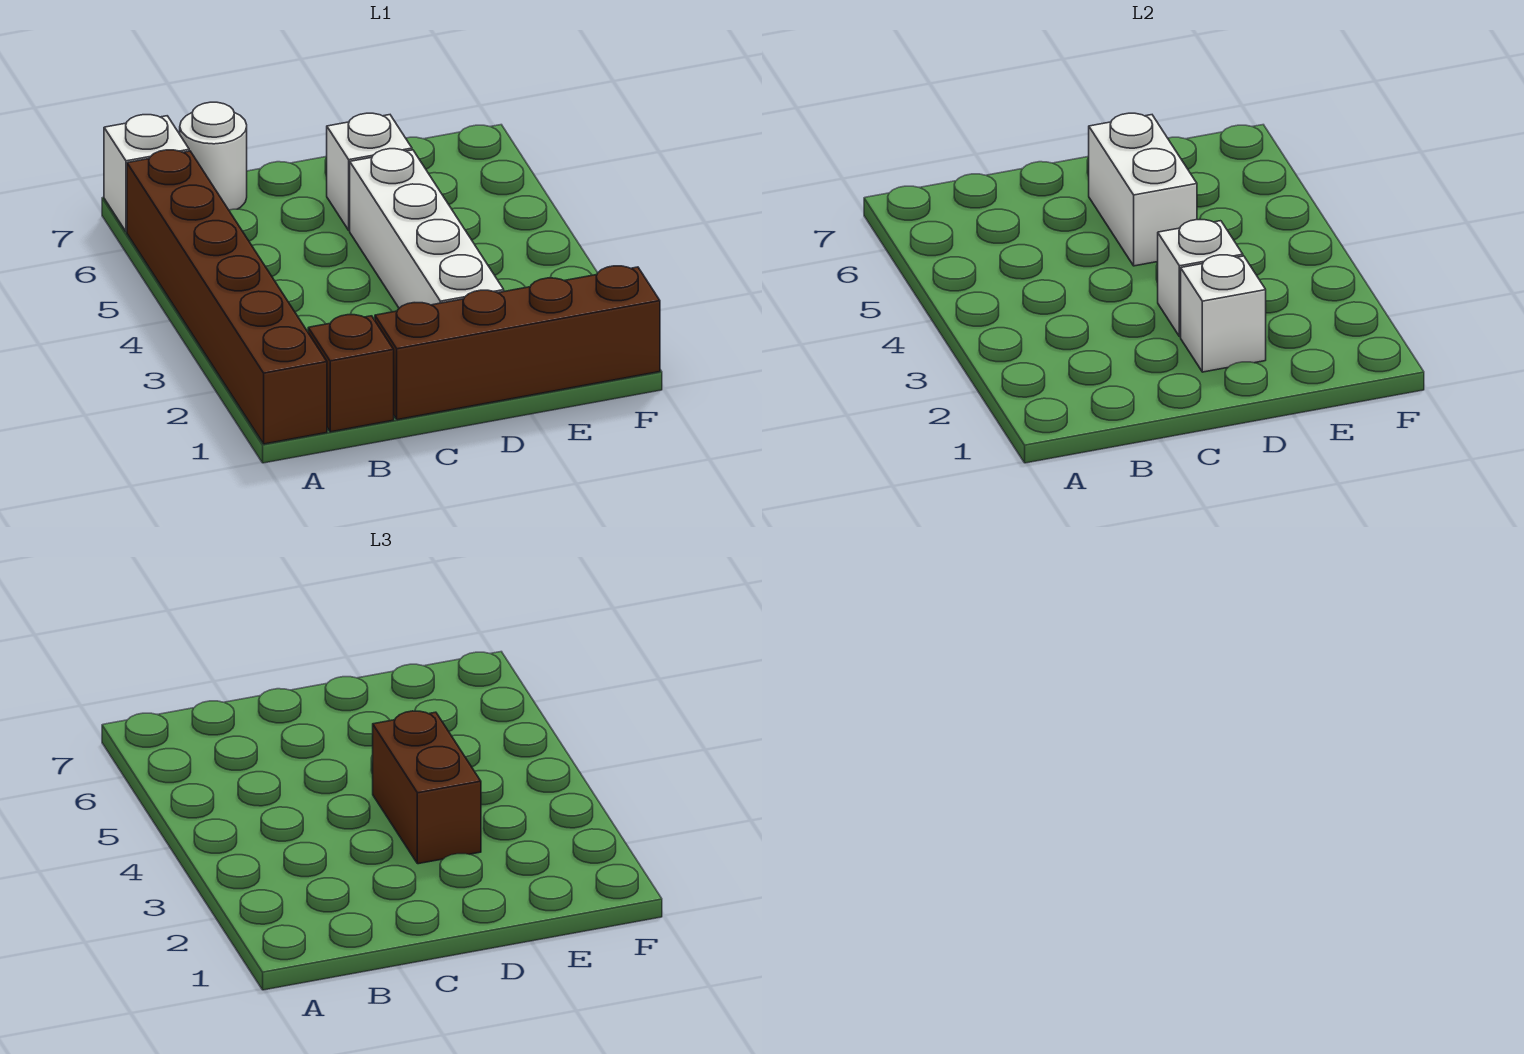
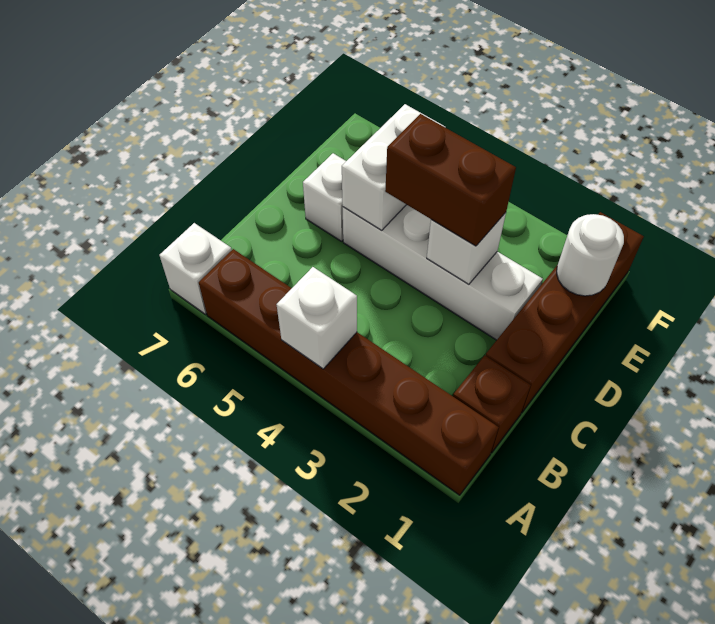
white 1x1 round brick [180,102,247,210] -> white 1x1 round brick moved to [557,214,624,296]
white 1x1 brick [1181,255,1266,372] -> white 1x1 brick moved to [277,267,357,369]
white 1x2 brick [1089,113,1197,266] -> white 1x2 brick turned to [342,104,446,230]

